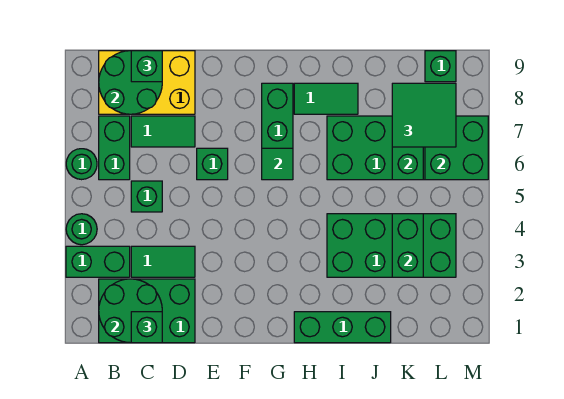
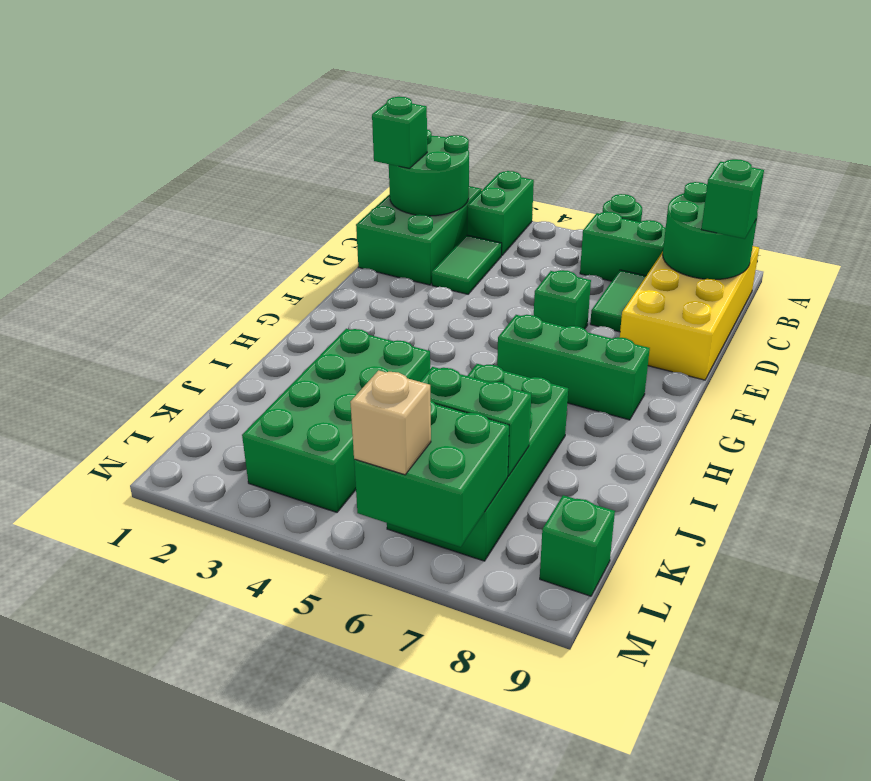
green 1x1 round brick [66,214,97,245] -> none
yellow 2x3 brick [99,51,195,114] -> yellow 2x4 brick [620,246,759,380]
green 1x1 brick [131,181,162,212] -> none
green 1x1 tile [262,148,293,180] -> none
green 1x3 brick [294,312,391,343] -> none
green 1x2 tile [294,83,358,114] -> none
green 1x2 brick [392,214,423,277] -> none
green 2x2 tile [392,83,456,147] -> none
none -> tan 1x1 brick [350,370,431,475]

